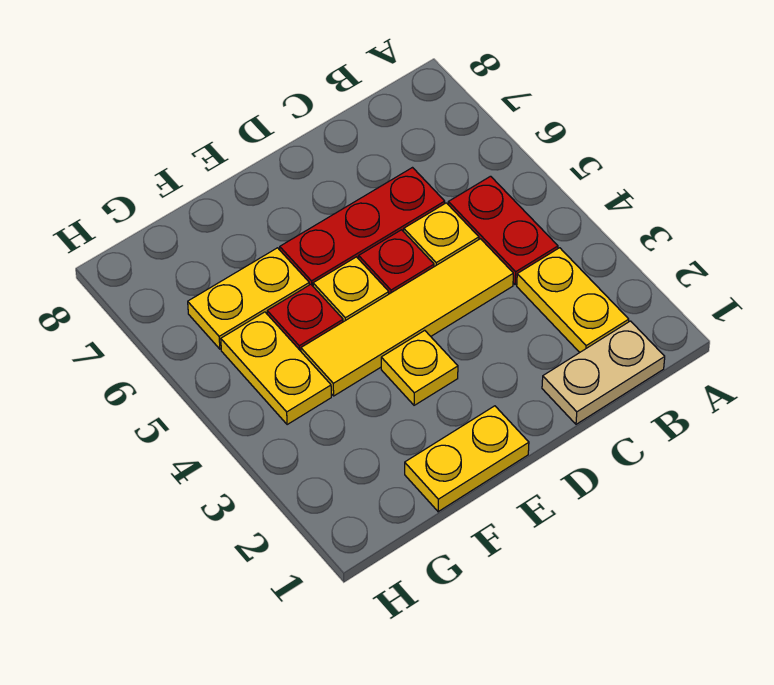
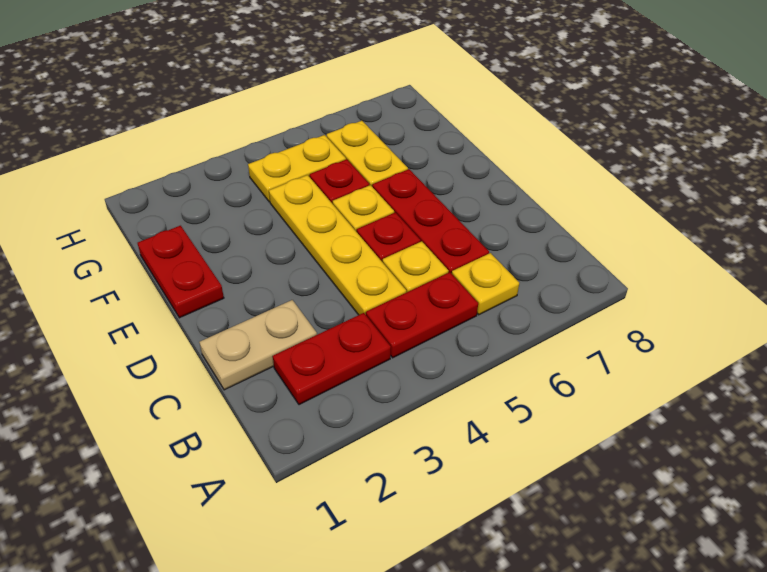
tan 1x2 plate [542,321,665,424] -> tan 1x2 plate turned to [199,300,317,390]
yellow 1x2 plate [517,248,629,352] -> red 1x2 plate [273,313,391,405]
yellow 1x4 tile [301,239,513,396] -> yellow 1x4 plate [269,175,406,315]
yellow 1x2 plate [405,406,529,512] -> red 1x2 plate [138,226,224,318]
yellow 1x1 plate [381,330,458,405] -> yellow 1x1 plate moved to [452,253,519,315]

